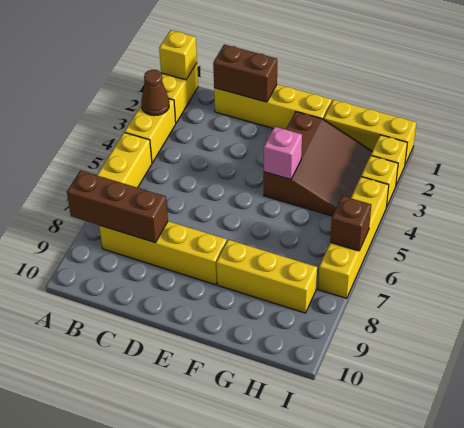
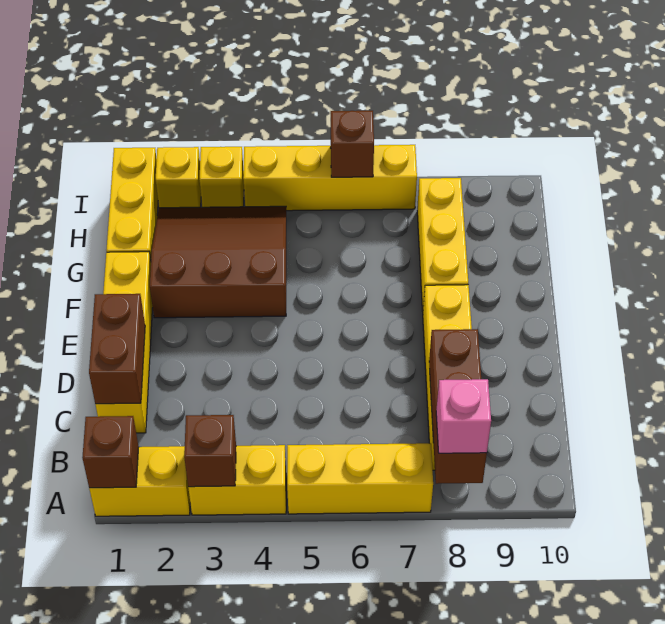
yellow 1x1 brick [159,30,197,80] -> brown 1x1 brick [82,416,139,488]
brown 1x1 cone [141,70,169,116] -> brown 1x1 brick [184,415,236,487]
pink 1x1 brick [264,127,302,180] -> pink 1x1 brick moved to [436,379,491,453]

